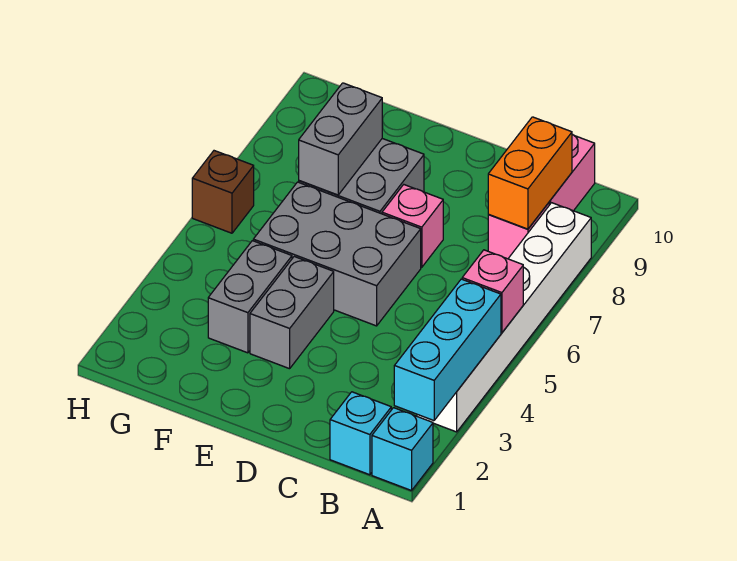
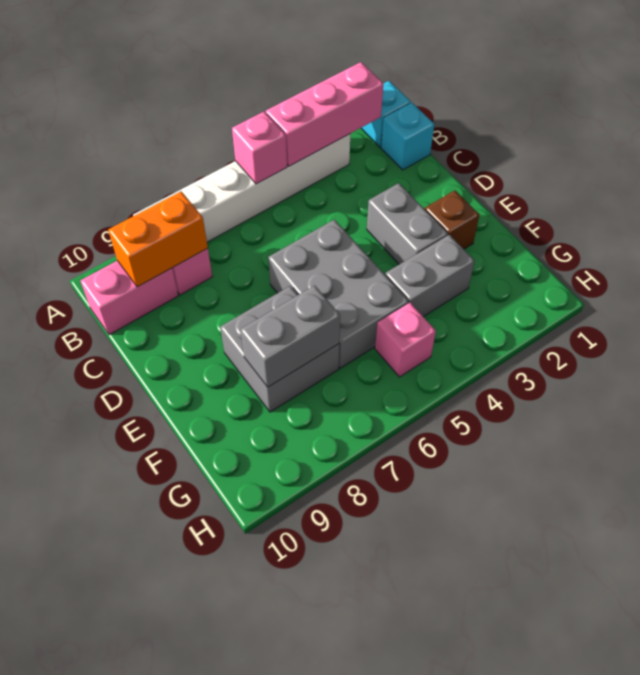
cyan 1x3 brick [394,279,501,420] -> pink 1x3 brick [266,62,384,166]
pink 1x1 brick [382,185,443,267] -> pink 1x1 brick moved to [375,303,436,377]
grey 1x2 brick [250,257,334,369] -> grey 1x2 brick turned to [367,183,448,264]
brown 1x1 brick [192,151,254,233] -> brown 1x1 brick moved to [425,190,479,249]

